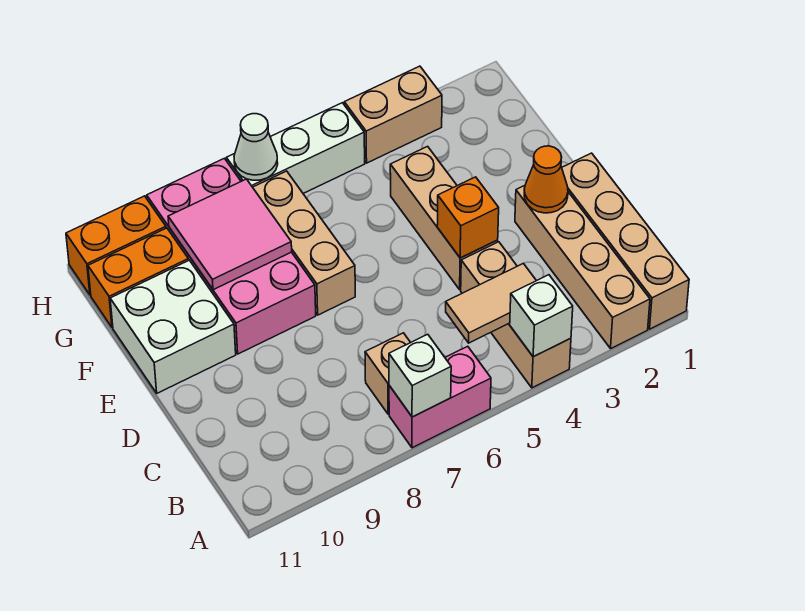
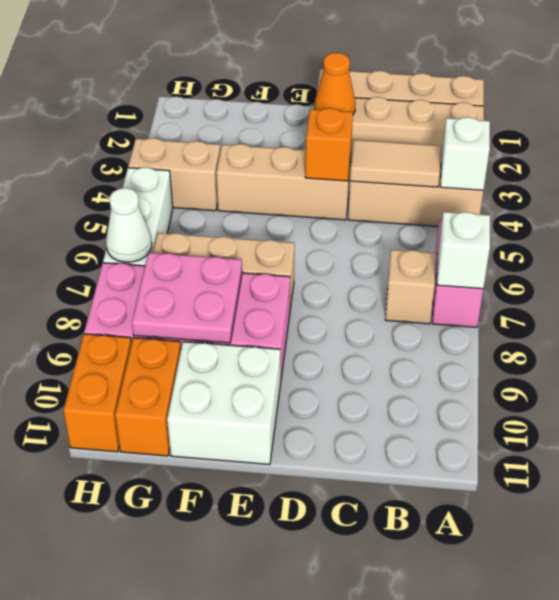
tan 1x2 tile [446,263,536,343] -> tan 1x2 tile turned to [350,140,441,187]
pink 2x2 tile [168,179,292,290] -> pink 2x2 plate [132,253,242,343]
tan 1x2 brick [344,66,442,163] -> tan 1x2 brick turned to [128,138,220,211]

